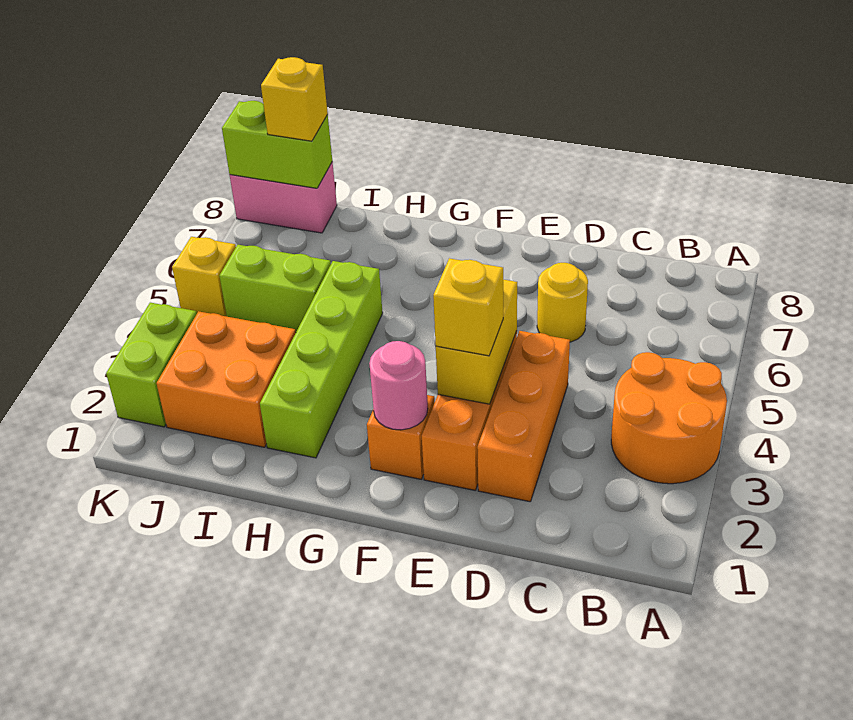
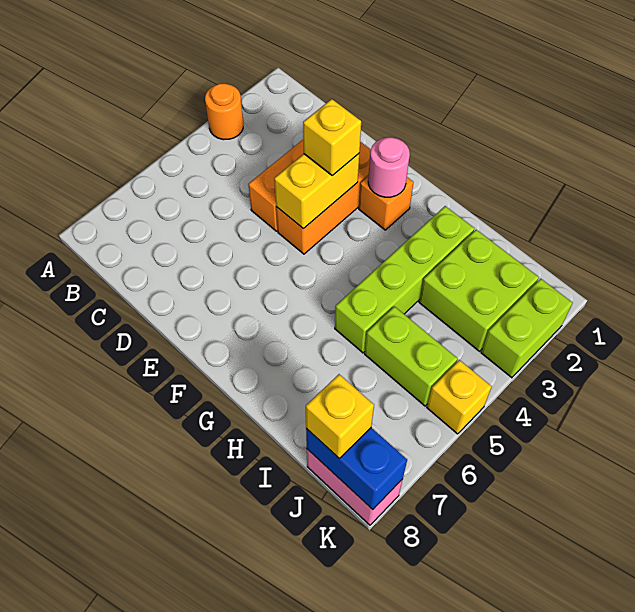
orange 2x2 round brick [611,352,727,484] -> orange 1x1 round brick [205,84,243,140]
yellow 1x1 round brick [537,263,588,342] -> none
orange 2x2 brick [156,311,296,447] -> lime 2x2 brick [419,230,539,351]
lime 1x2 brick [222,101,332,188] -> blue 1x2 brick [306,428,407,509]

